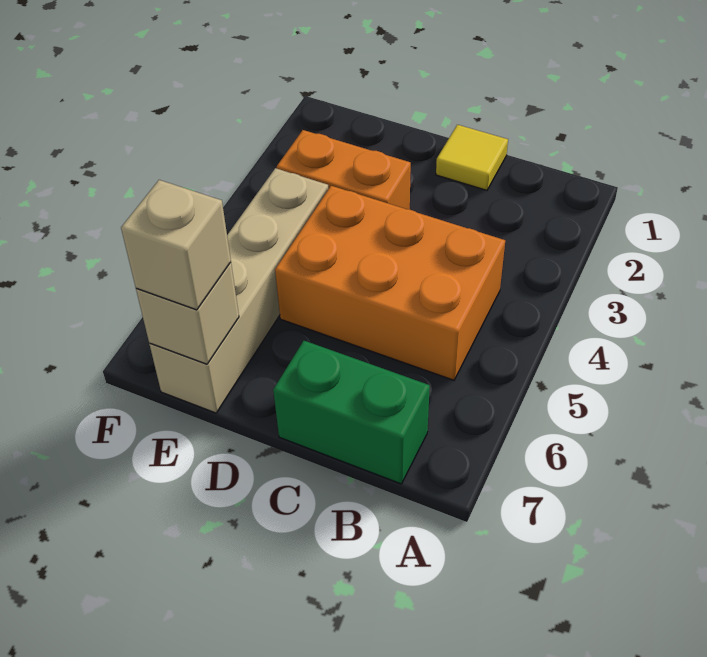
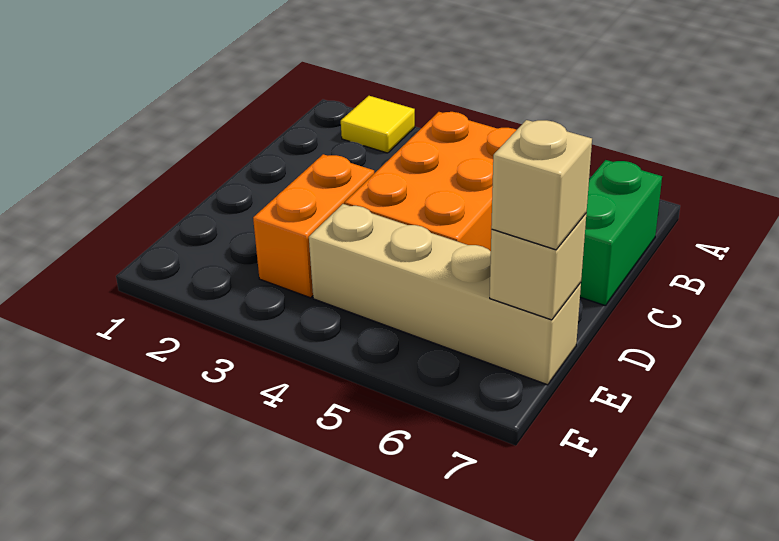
yellow 1x1 tile [436,125,508,190] -> yellow 1x1 tile moved to [341,96,415,153]

